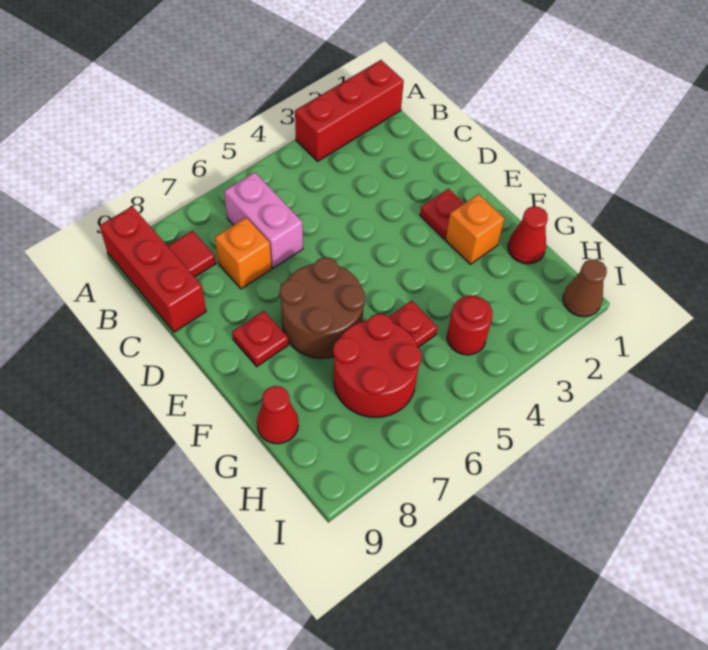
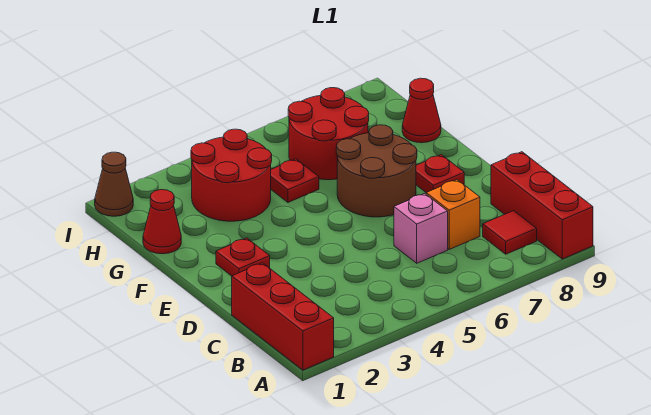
red 1x3 brick [295,60,404,162] -> red 1x3 brick turned to [232,263,334,370]
pink 1x2 brick [224,172,303,268] -> pink 1x1 brick [394,193,448,263]
orange 1x1 brick [446,194,504,264] -> none
red 1x1 round brick [447,296,493,355] -> red 2x2 round brick [191,129,272,221]

